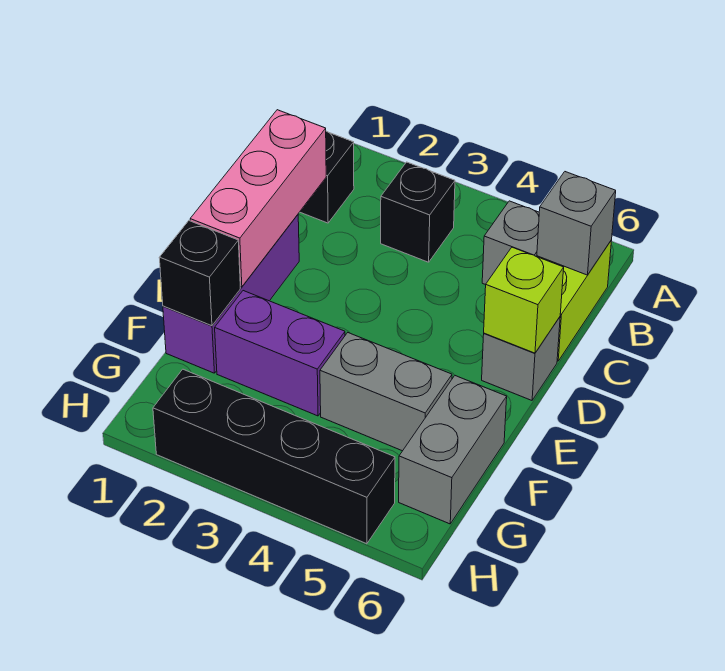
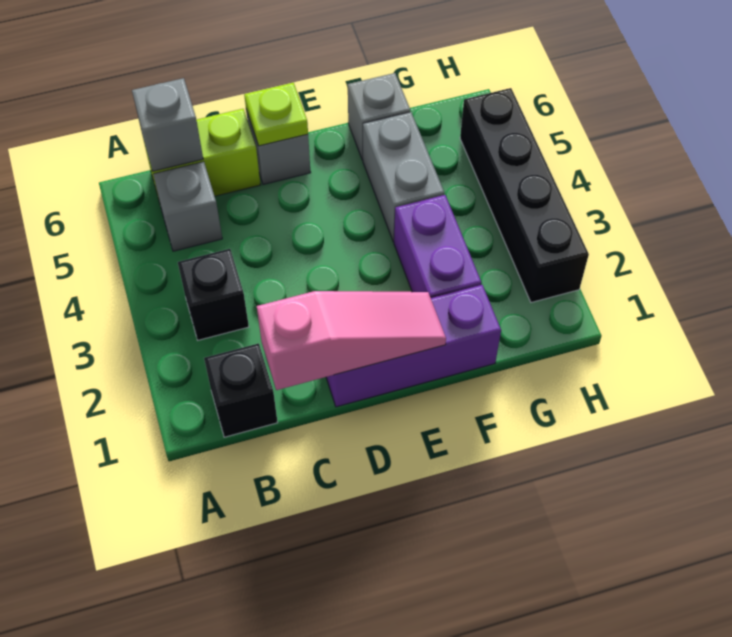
pink 1x3 brick [190,110,326,287] -> pink 1x3 slope [257,291,446,390]
lime 1x1 brick [484,247,564,353] -> lime 1x1 plate [244,83,308,146]
black 1x1 brick [159,221,240,326] -> none
grey 1x2 brick [399,376,507,524] -> grey 1x1 brick [348,73,410,160]

